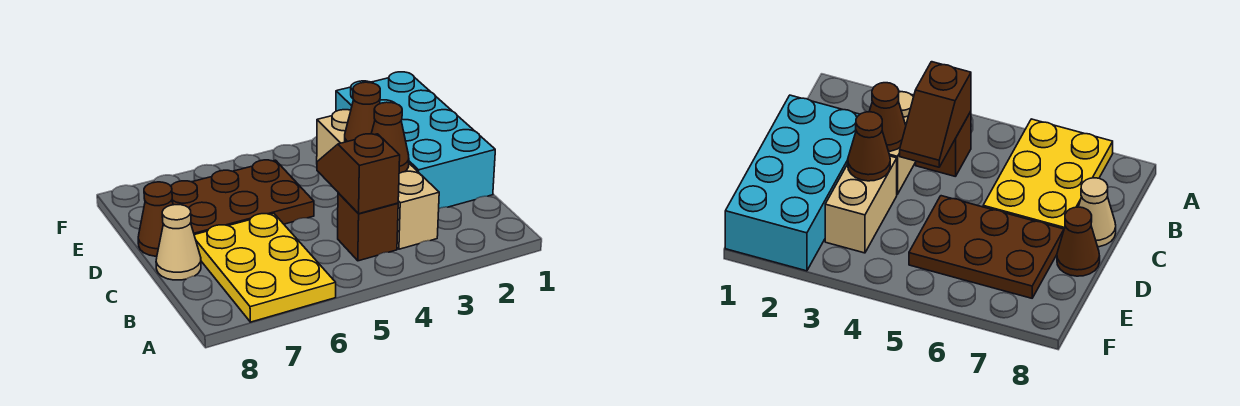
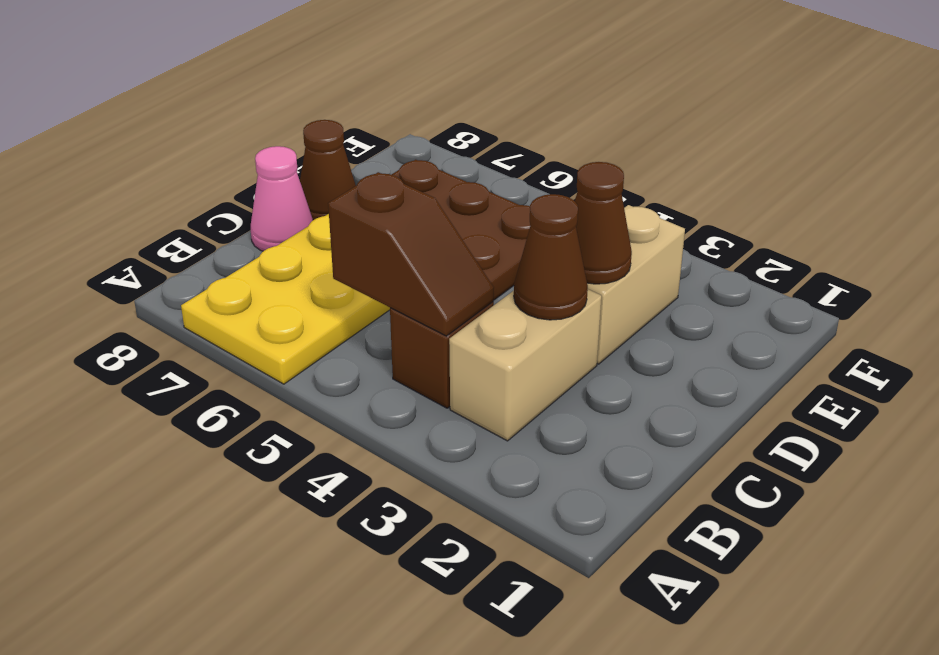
brown 1x2 slope [317,134,400,214] -> brown 1x2 slope turned to [328,172,494,336]
cyan 2x4 brick [336,72,495,208] -> none
tan 1x1 cone [156,205,201,280] -> pink 1x1 cone [251,146,313,251]

